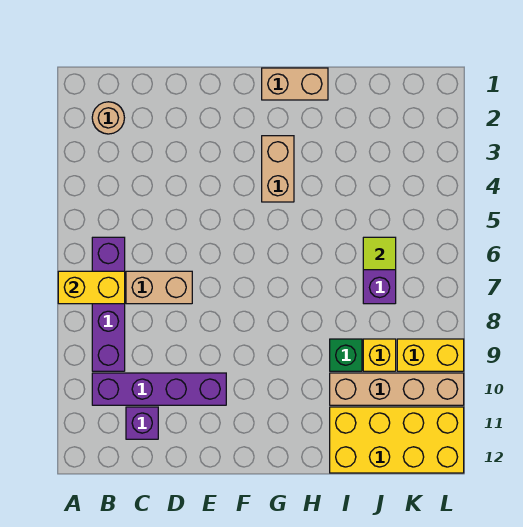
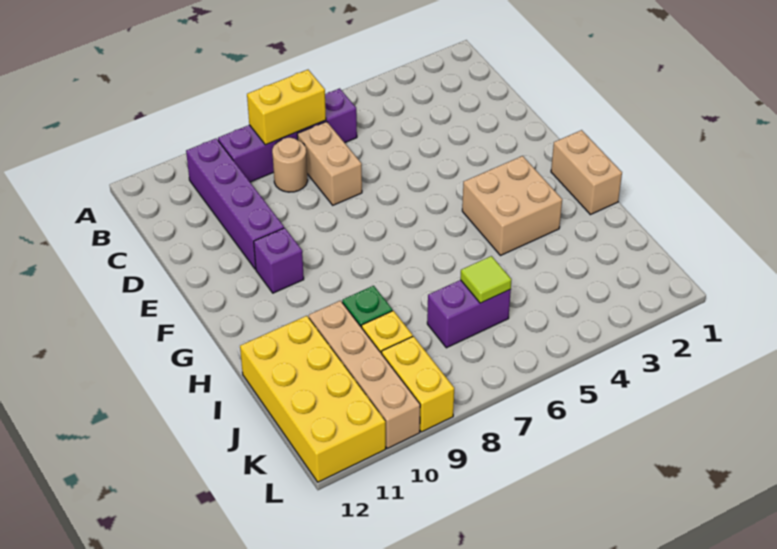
yellow 1x2 brick [58,271,125,304] -> yellow 1x2 brick turned to [247,70,326,145]
tan 1x1 round brick [92,102,124,134] -> tan 1x1 round brick moved to [272,137,308,192]
purple 1x1 brick [126,407,158,439] -> purple 1x1 brick moved to [254,228,304,293]
tan 1x2 brick [262,136,294,202] -> tan 2x2 brick [462,156,562,256]

